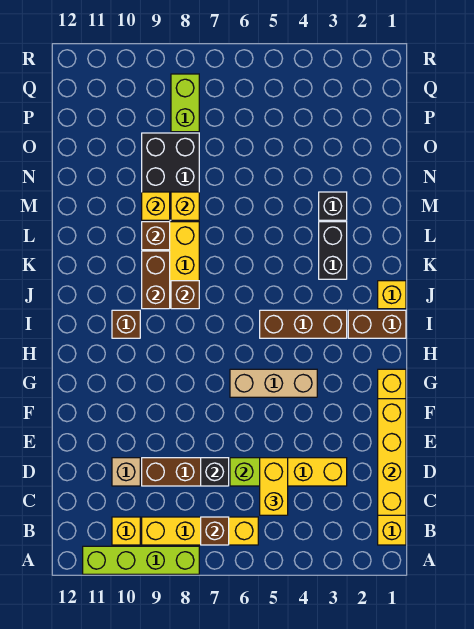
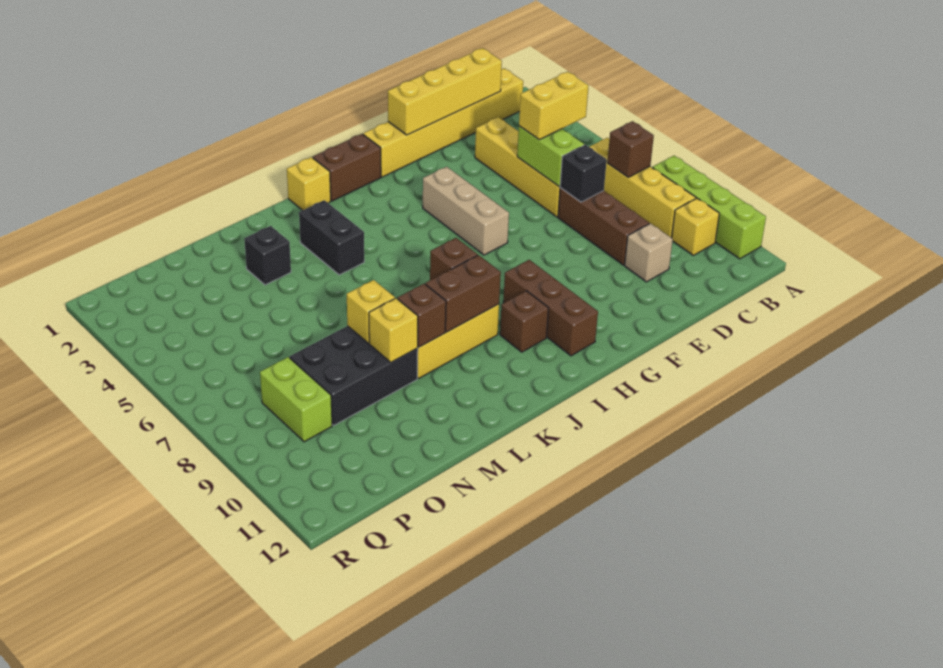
brown 1x2 brick [348,310,406,338] -> brown 1x2 brick turned to [313,134,381,201]
brown 1x3 brick [260,310,347,338] -> brown 1x3 brick moved to [503,260,598,356]
black 1x2 brick [319,222,347,279] -> black 1x2 brick turned to [299,200,364,275]
lime 1x2 brick [171,74,199,132] -> lime 1x2 brick turned to [260,357,332,442]

